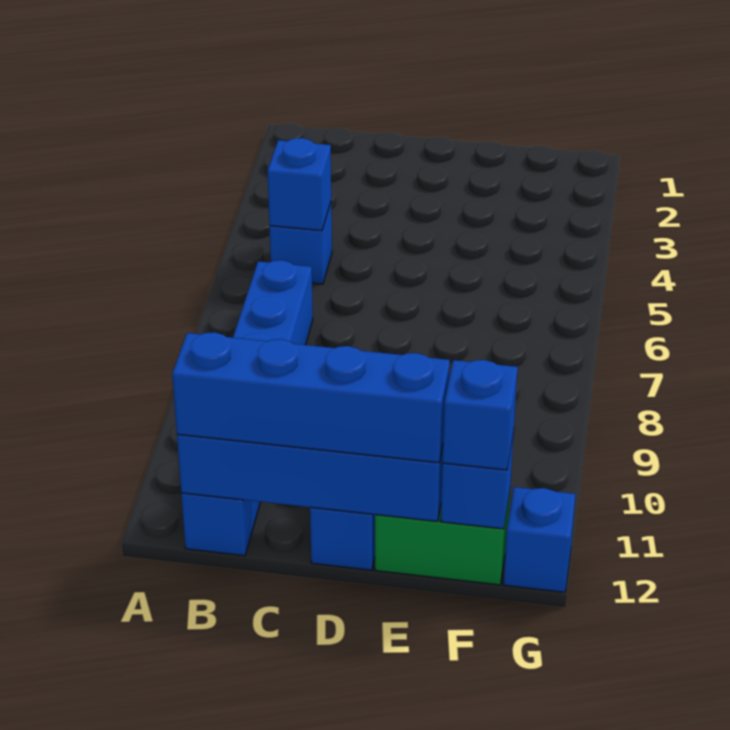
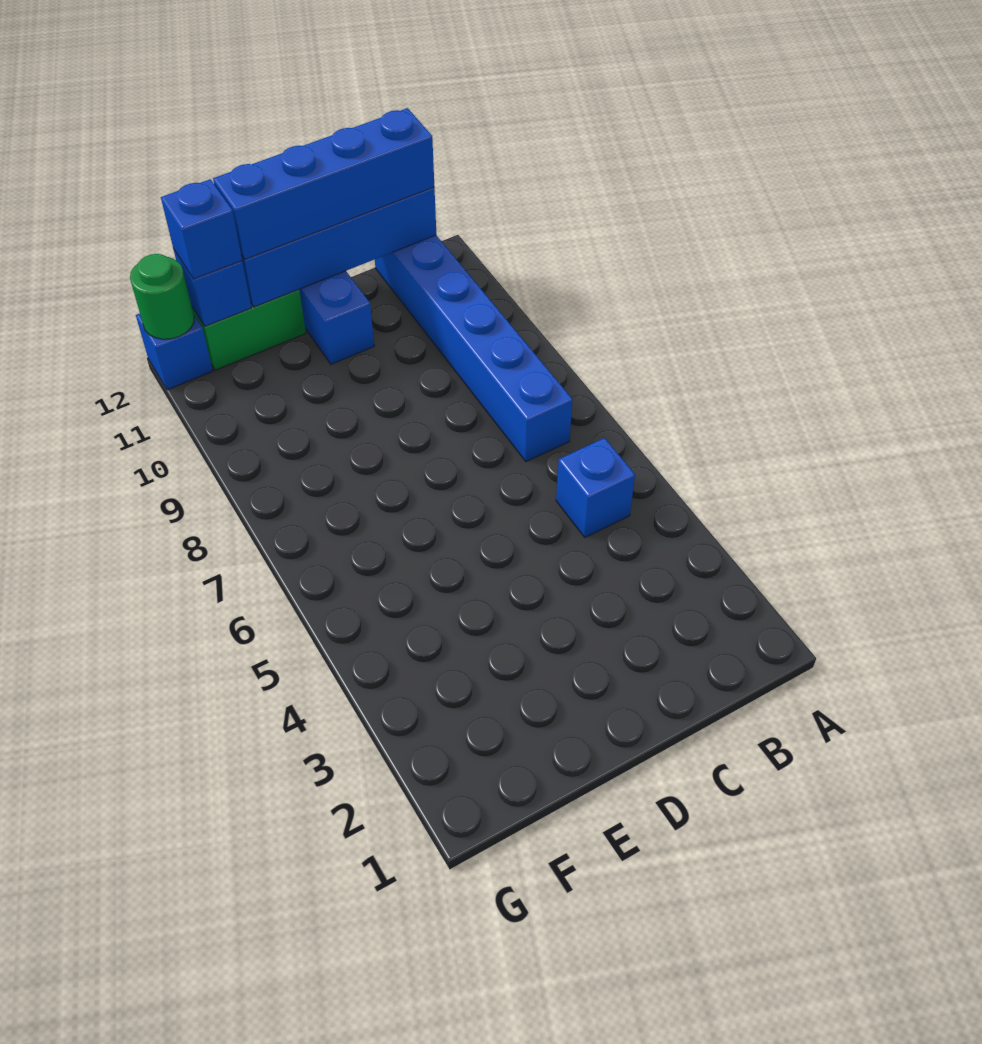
blue 1x1 brick [267,138,331,231] -> none
none -> green 1x1 round brick [130,254,194,339]

